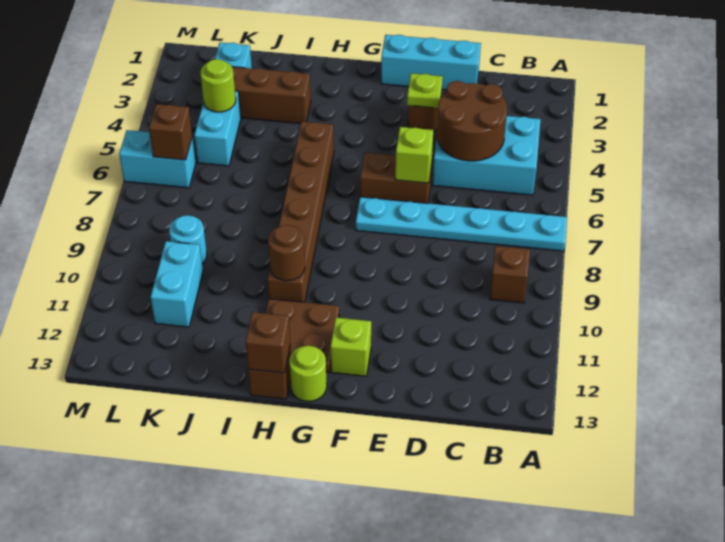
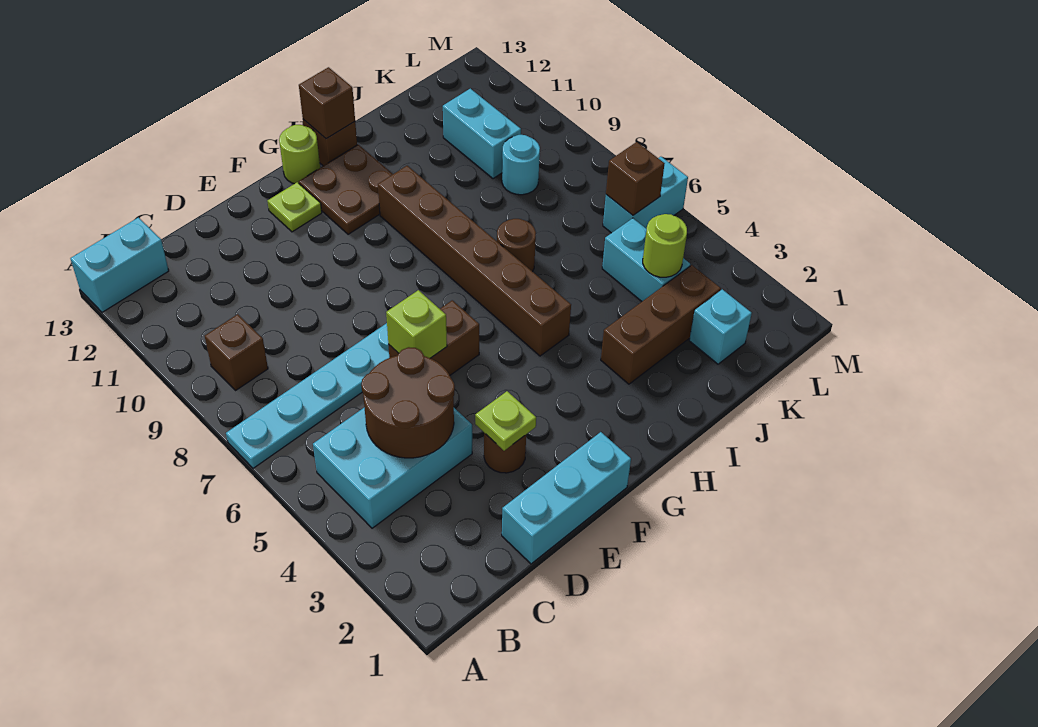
none -> cyan 1x2 brick [70,218,169,312]
lime 1x1 brick [330,318,371,376] -> lime 1x1 plate [267,182,322,232]
brown 1x1 round brick [268,225,305,281] -> brown 1x1 round brick moved to [497,219,536,272]

